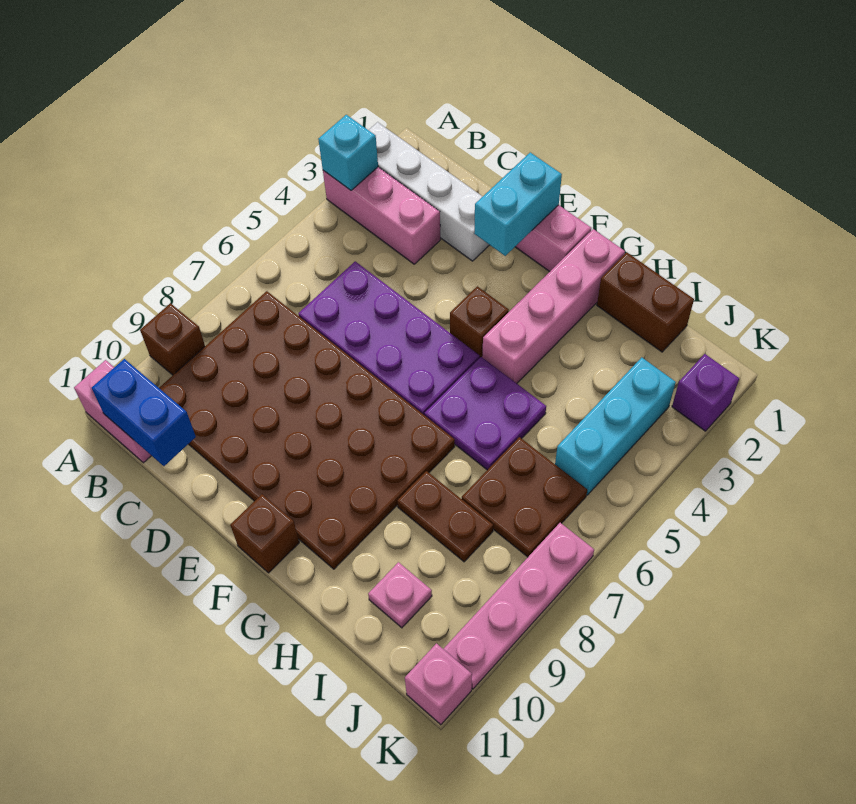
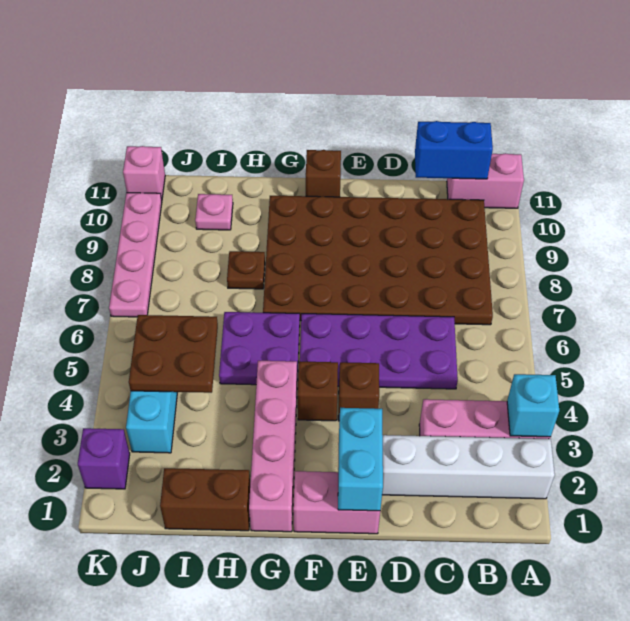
brown 1x1 brick [140,303,205,375] -> brown 1x1 brick moved to [338,362,379,421]
brown 1x2 plate [397,471,493,562] -> brown 1x1 plate [227,251,265,289]
brown 2x2 plate [462,437,587,557] -> brown 2x2 plate moved to [129,315,218,393]

